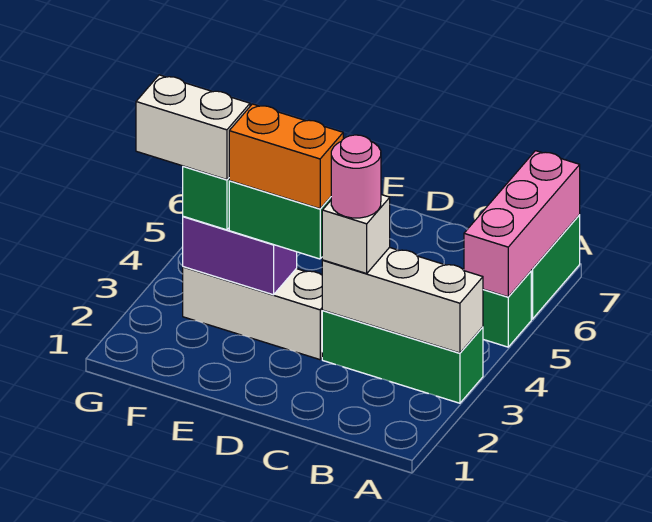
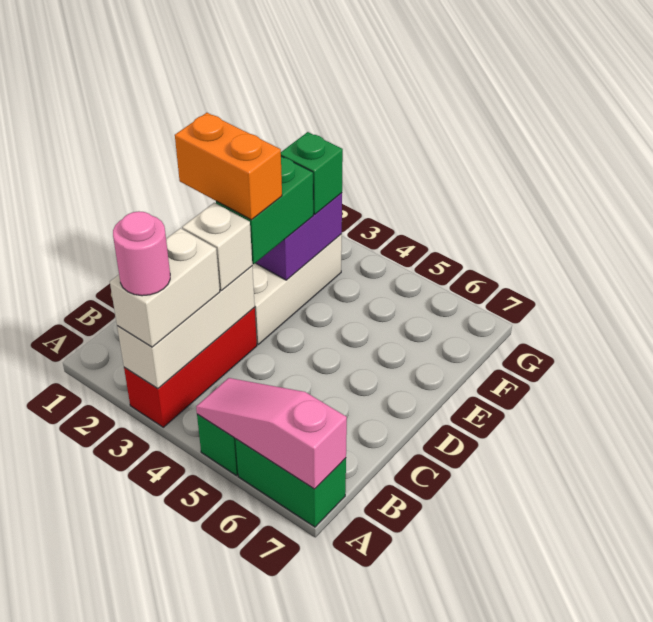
green 1x3 brick [322,310,483,403] -> red 1x3 brick [124,308,257,427]
pink 1x3 brick [464,151,580,297] -> pink 1x3 slope [196,378,347,489]
pink 1x1 round brick [331,135,381,218] -> pink 1x1 round brick moved to [113,211,170,296]
orange 1x2 brick [229,104,343,209] -> orange 1x2 brick turned to [175,113,282,220]
white 1x2 brick [136,75,250,180] -> white 1x2 brick moved to [110,228,220,347]

